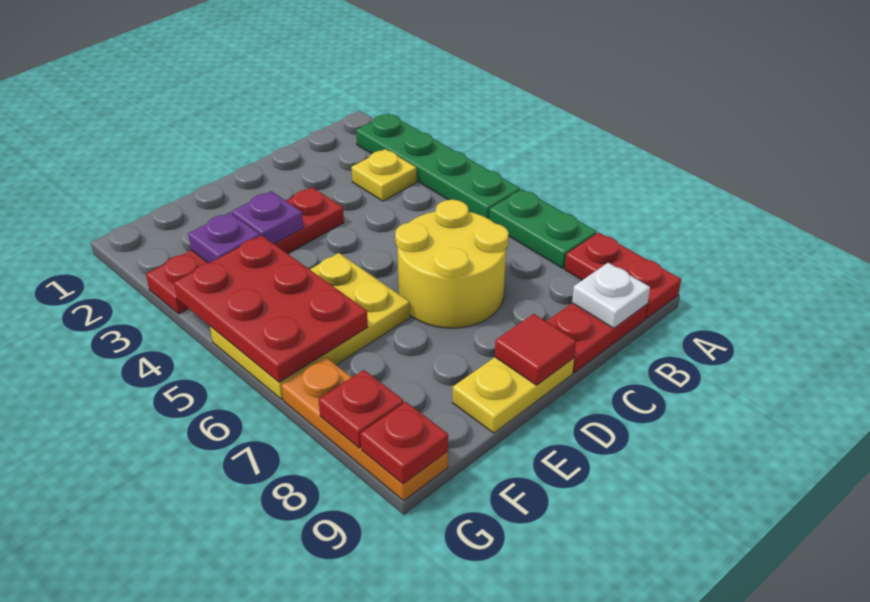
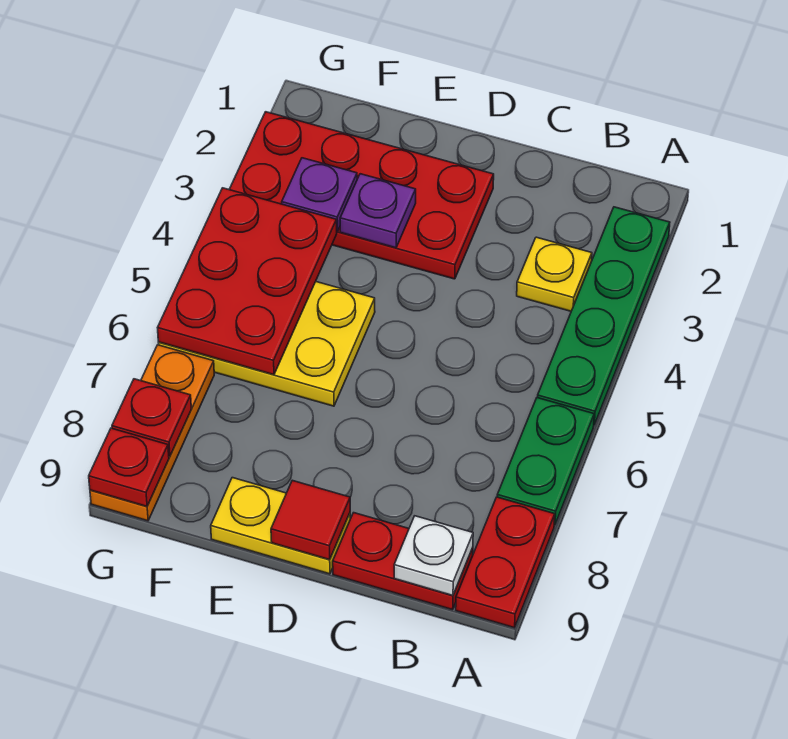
yellow 2x2 round brick [395,200,509,328] -> none
red 1x4 plate [146,187,344,314] -> red 2x4 plate [229,112,494,279]

